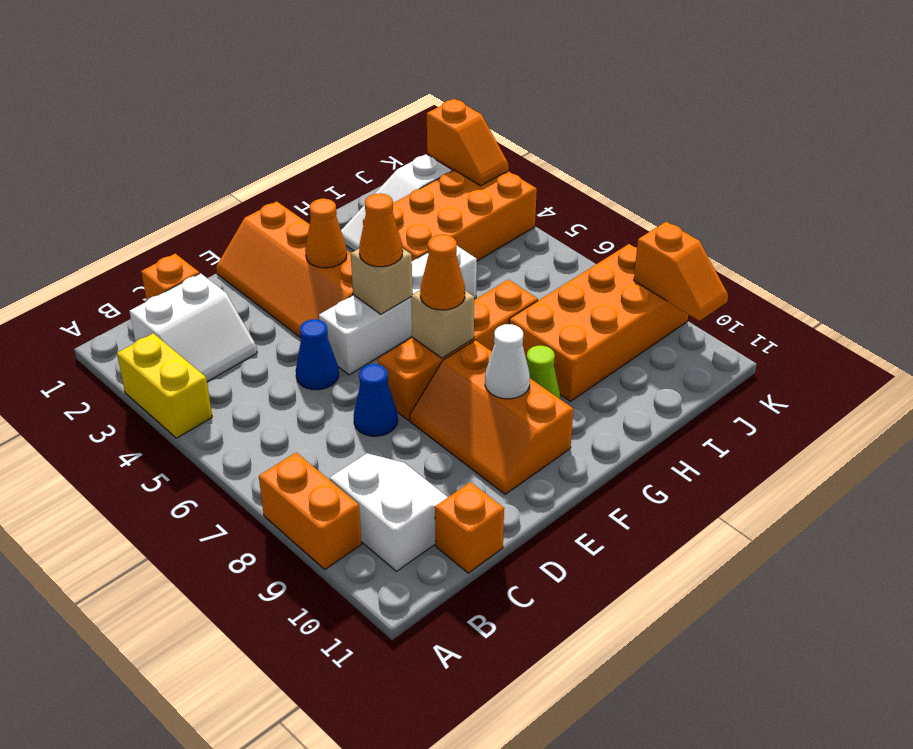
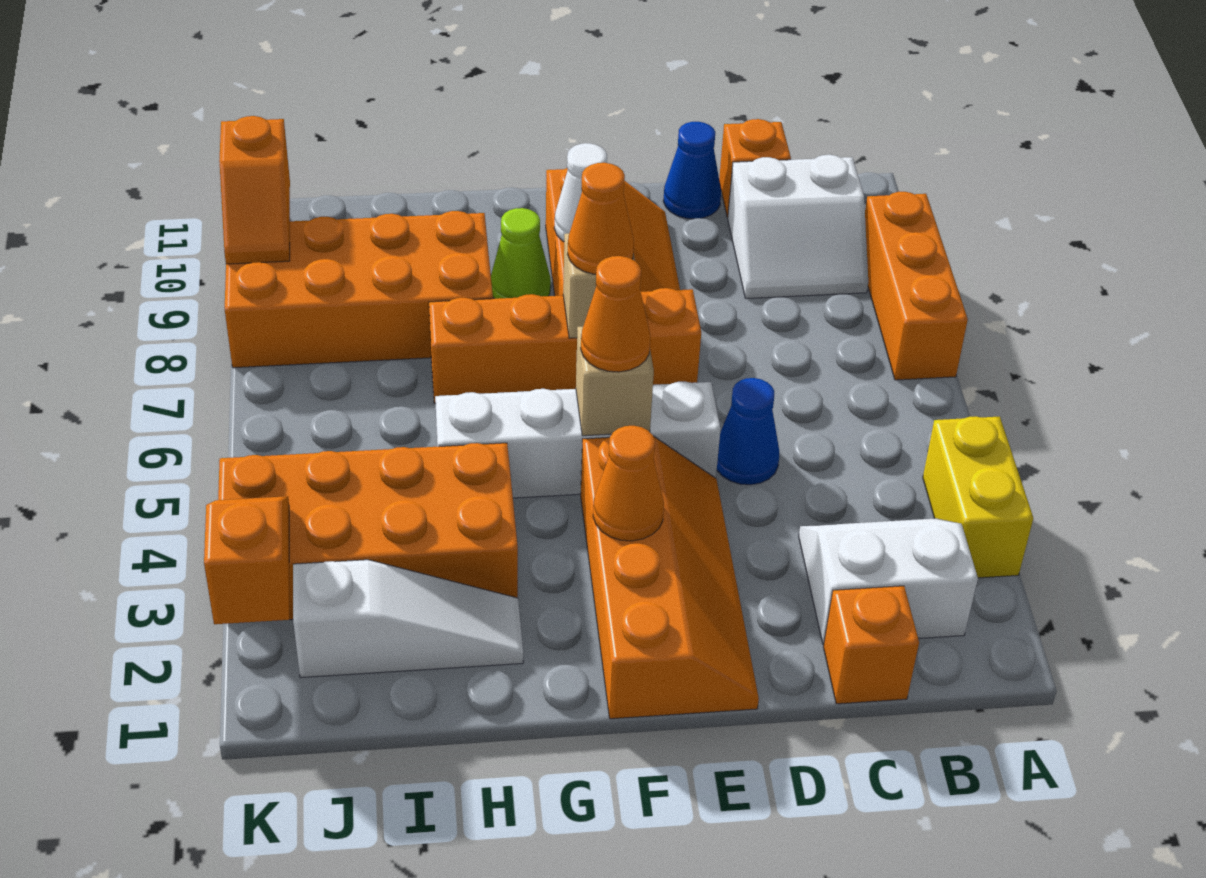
orange 1x2 brick [259,452,362,569] -> orange 1x3 brick [865,192,968,380]
white 2x2 slope [330,453,448,571] -> white 2x2 slope turned to [728,155,868,299]
blue 1x1 cone [354,364,398,436] -> blue 1x1 cone moved to [663,122,721,219]
orange 1x2 slope [634,222,728,321] -> orange 1x2 slope turned to [219,116,290,264]

